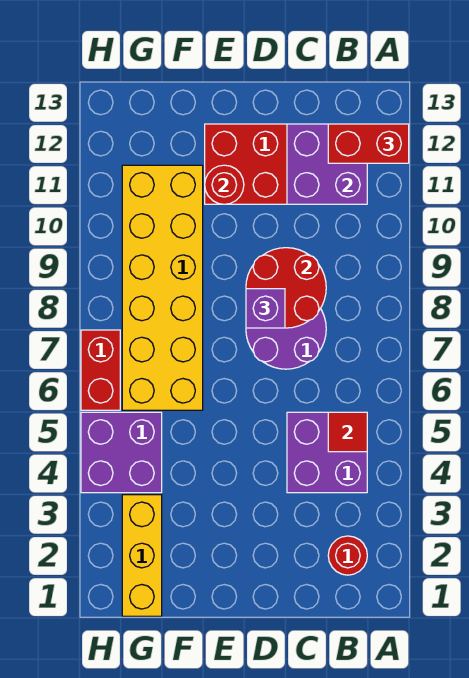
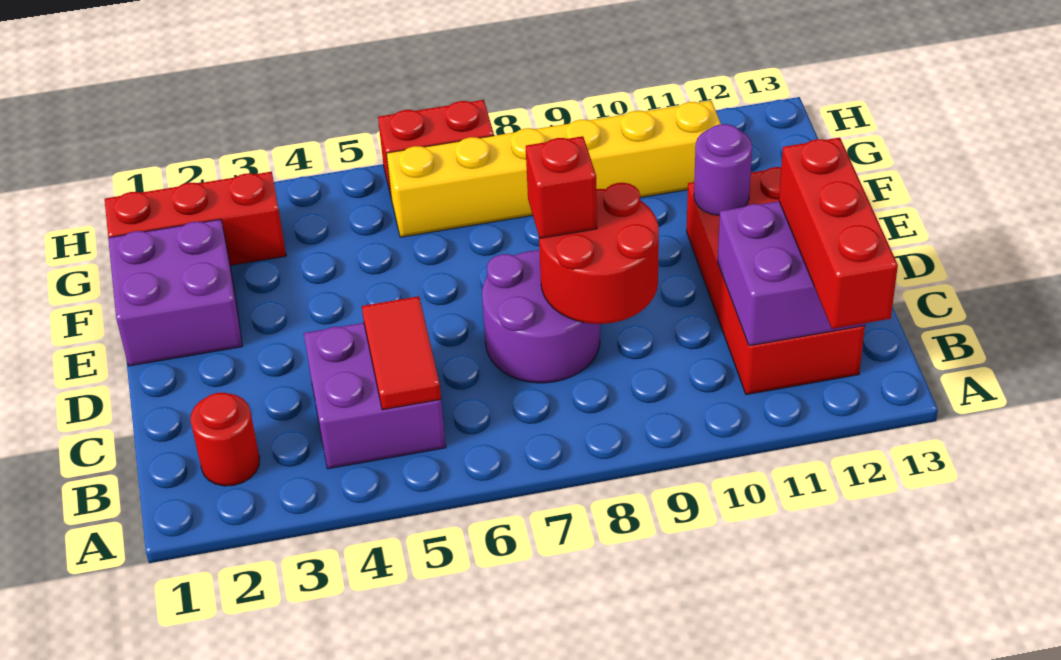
red 1x2 brick [328,124,409,163] -> red 1x3 brick [779,138,898,329]
red 1x1 tile [328,412,367,452] -> red 1x2 tile [362,296,441,410]
purple 1x1 brick [246,289,285,328] -> red 1x1 brick [526,136,597,238]
red 1x1 round brick [205,165,244,204] -> purple 1x1 round brick [694,124,752,216]
yellow 2x6 brick [122,165,203,410] -> yellow 1x6 brick [386,101,721,237]
yellow 1x3 brick [122,495,162,616] -> red 1x3 brick [105,172,286,265]
purple 2x2 brick [81,412,162,493] -> purple 2x2 brick moved to [108,219,242,366]

